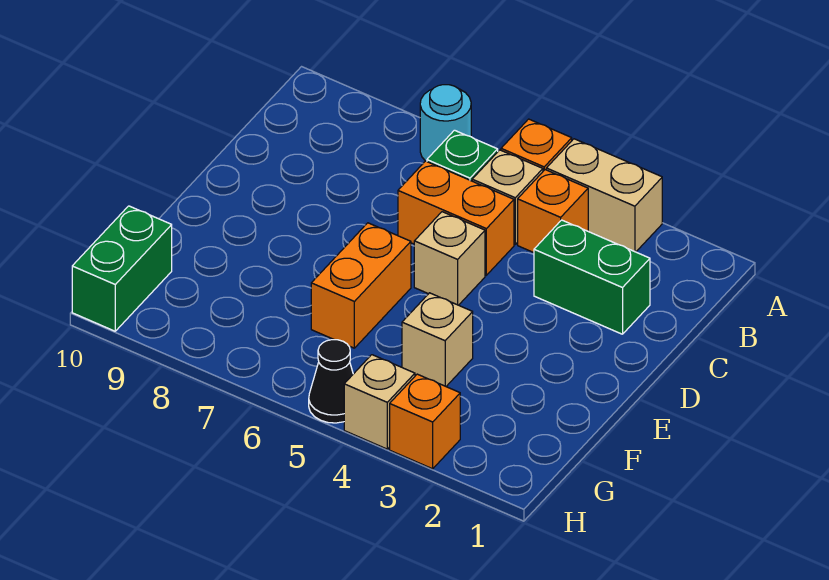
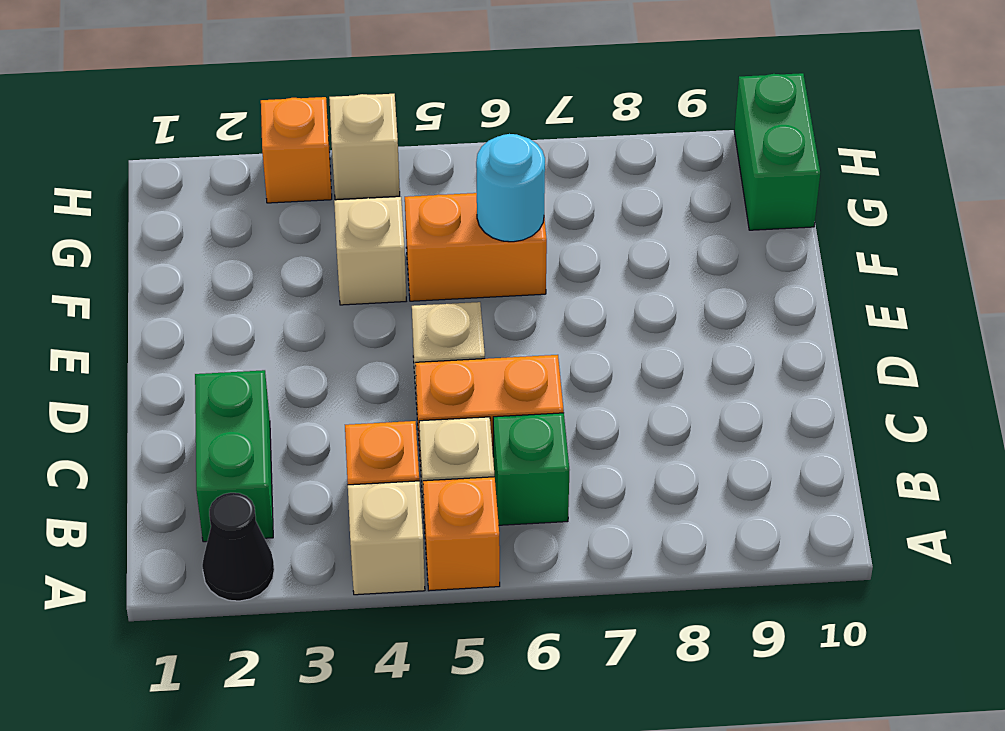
tan 1x2 brick [546,139,662,252] -> tan 1x1 brick [348,481,425,595]
cyan 1x1 round brick [420,85,471,161] -> cyan 1x1 round brick moved to [476,134,545,242]
green 1x2 brick [534,220,650,334] -> green 1x2 brick turned to [195,370,273,542]
orange 1x2 brick [311,223,411,348] -> orange 1x2 brick turned to [405,193,547,301]
black 1x1 cone [309,340,353,423] -> black 1x1 cone moved to [202,493,274,601]

